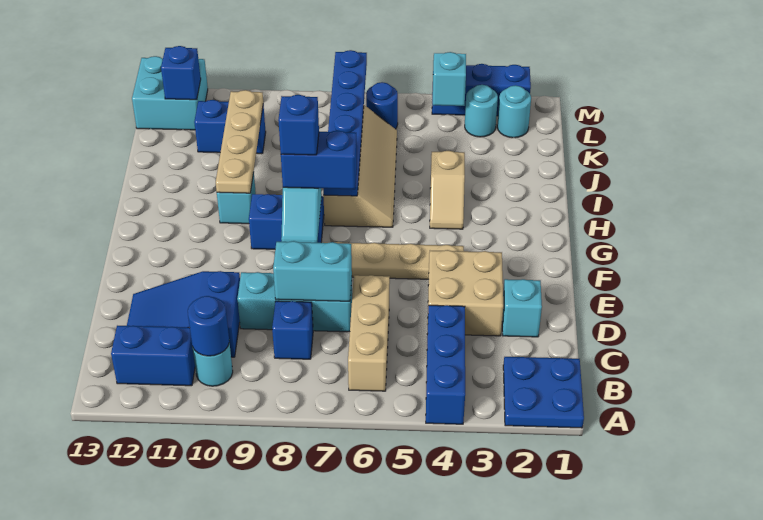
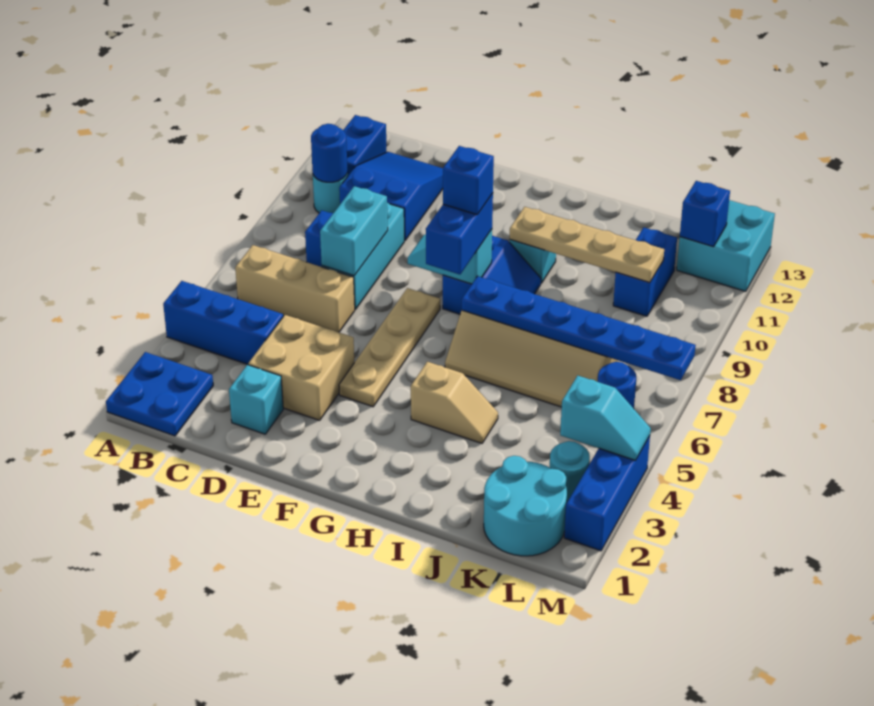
tan 1x2 slope [430,151,465,229] -> tan 1x2 slope turned to [411,362,498,443]
cyan 1x1 round brick [497,85,531,138] -> cyan 2x2 round brick [484,456,567,556]

